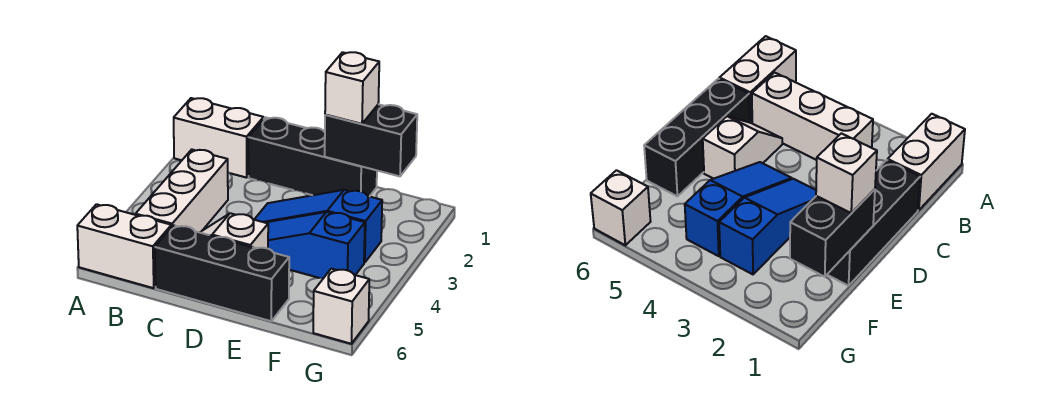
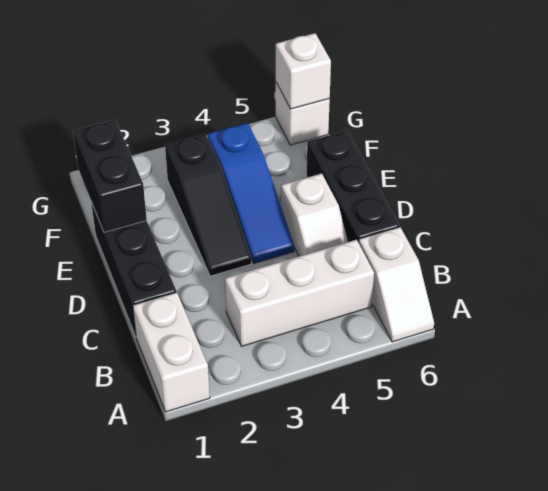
white 1x2 brick [77,204,171,288] -> white 1x2 slope [359,227,434,342]
blue 1x3 slope [254,190,382,263] -> black 1x3 slope [165,134,251,276]
white 1x1 brick [325,52,379,124] -> white 1x1 brick moved to [276,33,331,109]

